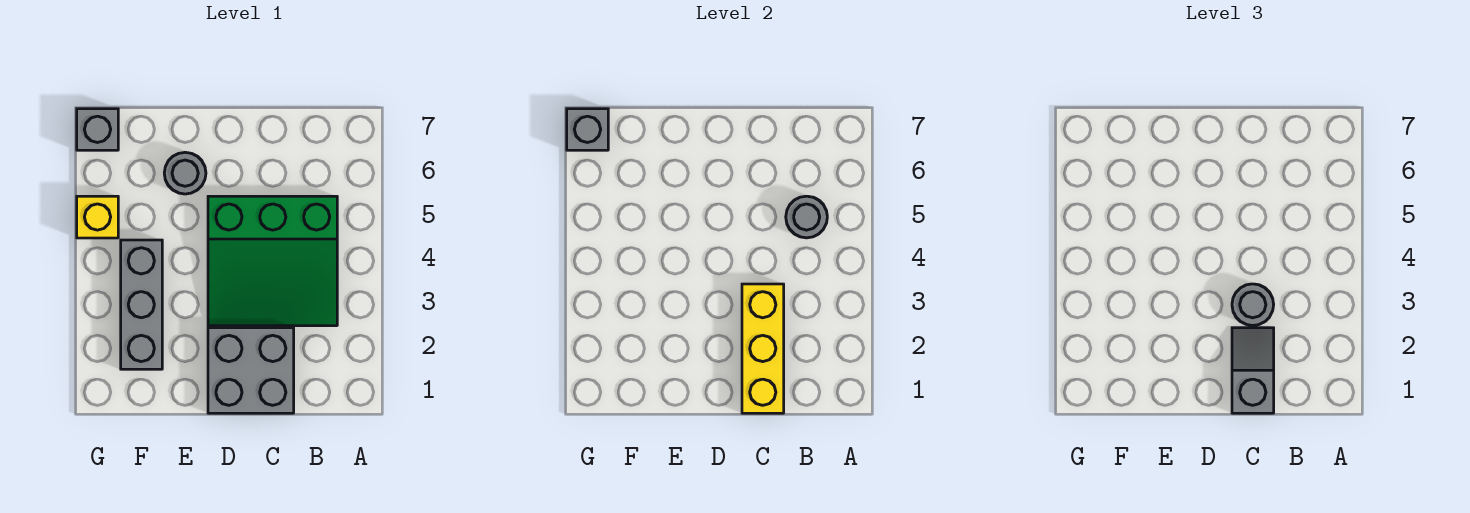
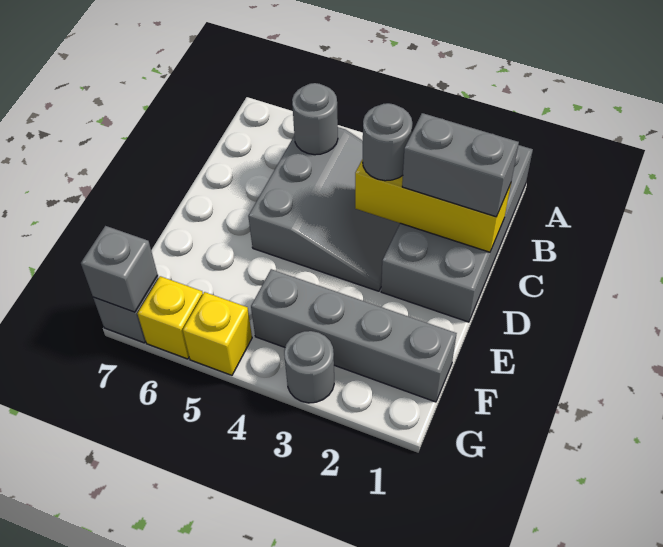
green 3x3 slope [208,196,337,326] -> grey 3x3 slope [248,127,400,291]
grey 2x2 brick [208,328,294,413] -> grey 2x4 brick [381,145,533,322]
grey 1x2 slope [1232,328,1274,413] -> grey 1x2 brick [402,113,519,217]
grey 1x1 round brick [164,152,206,194] -> grey 1x1 round brick moved to [284,331,334,403]
grey 1x3 brick [121,240,162,369] -> grey 1x4 brick [251,269,457,402]
none -> yellow 1x1 brick [137,276,203,359]

